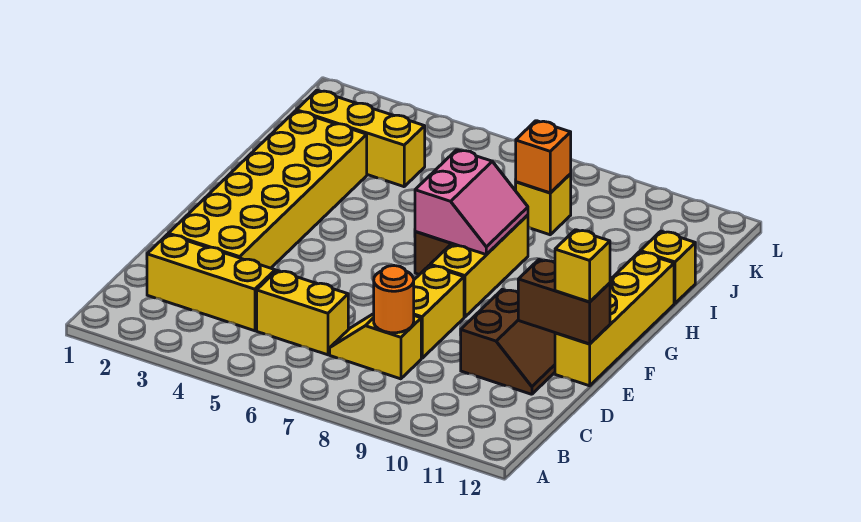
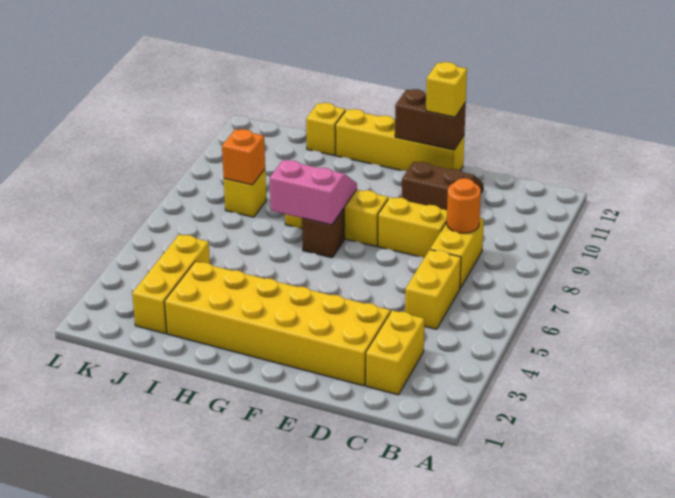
yellow 1x3 brick [147,234,275,331] -> yellow 1x2 brick [366,310,424,395]
yellow 1x2 slope [330,314,421,379] -> yellow 1x2 brick [430,218,484,288]
brown 1x2 brick [518,260,610,344] -> brown 1x2 brick turned to [395,89,466,150]

